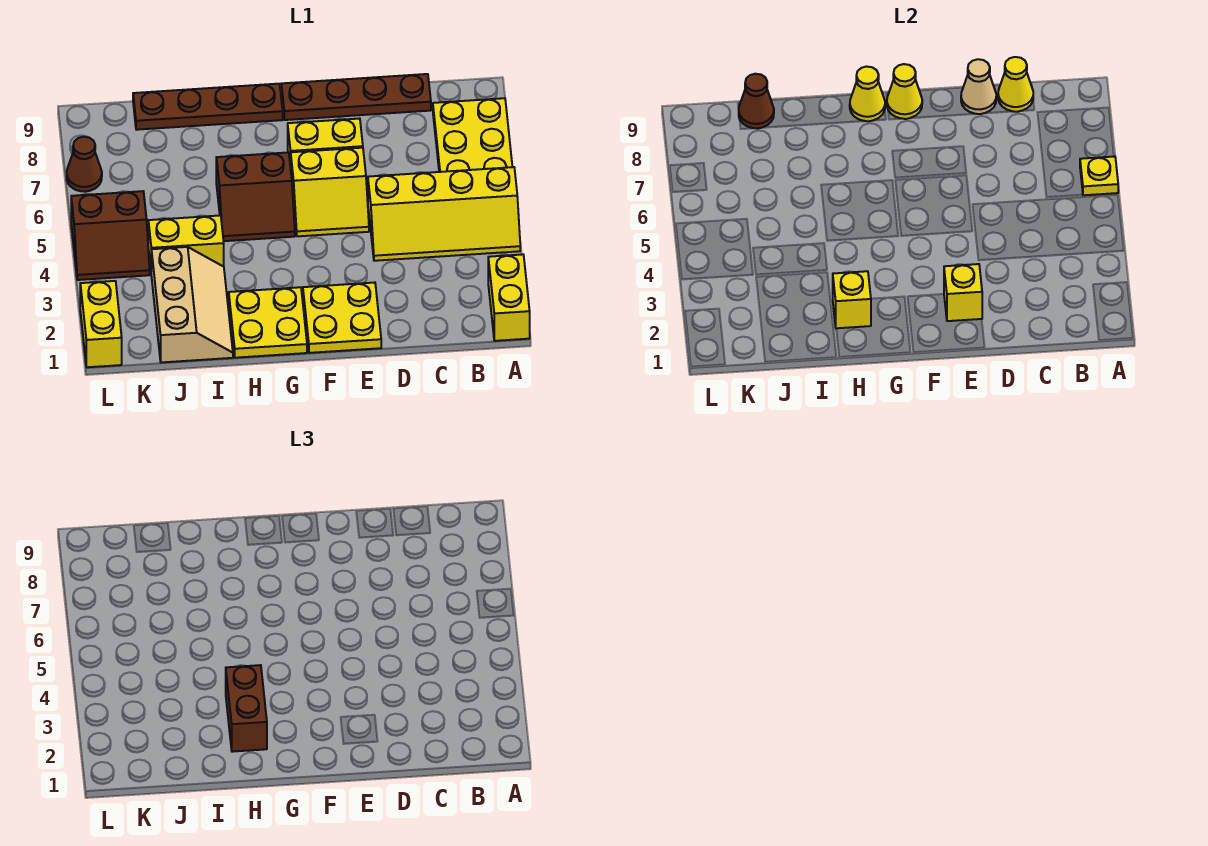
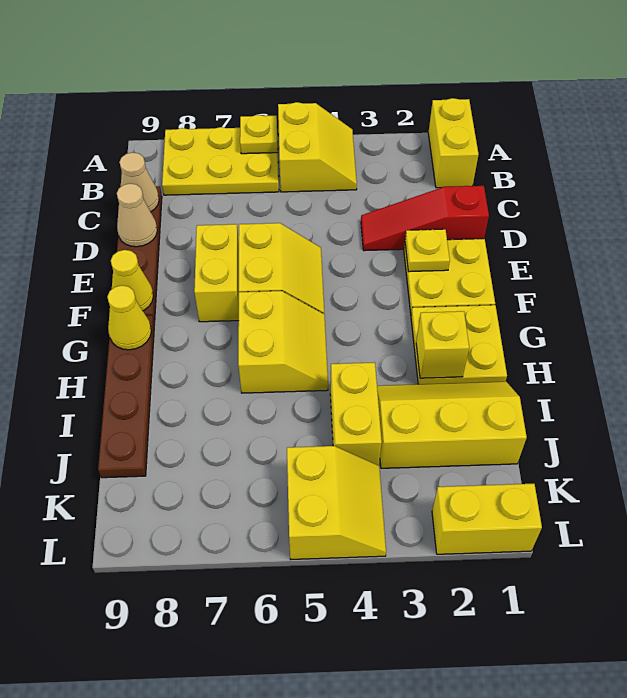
yellow 1x2 brick [488,254,530,341] -> yellow 1x2 brick turned to [428,98,478,188]
yellow 2x4 slope [368,167,520,261] -> yellow 2x2 slope [278,102,357,192]
yellow 1x1 cone [998,57,1033,112] -> tan 1x1 cone [120,153,159,212]
none -> red 1x3 slope [361,186,489,251]
yellow 1x1 brick [944,264,982,321] -> yellow 1x1 plate [405,229,450,272]
brown 2x2 slope [216,152,295,241] -> yellow 2x2 slope [238,291,328,393]
brown 1x2 brick [226,665,267,752] -> none
tan 2x3 slope [151,247,233,362] -> yellow 2x3 slope [377,382,527,468]
brown 1x1 cone [739,74,774,129] -> none
brown 2x2 slope [71,191,150,280] -> yellow 2x2 slope [287,446,386,559]
brown 1x1 cone [67,137,102,192] -> none

